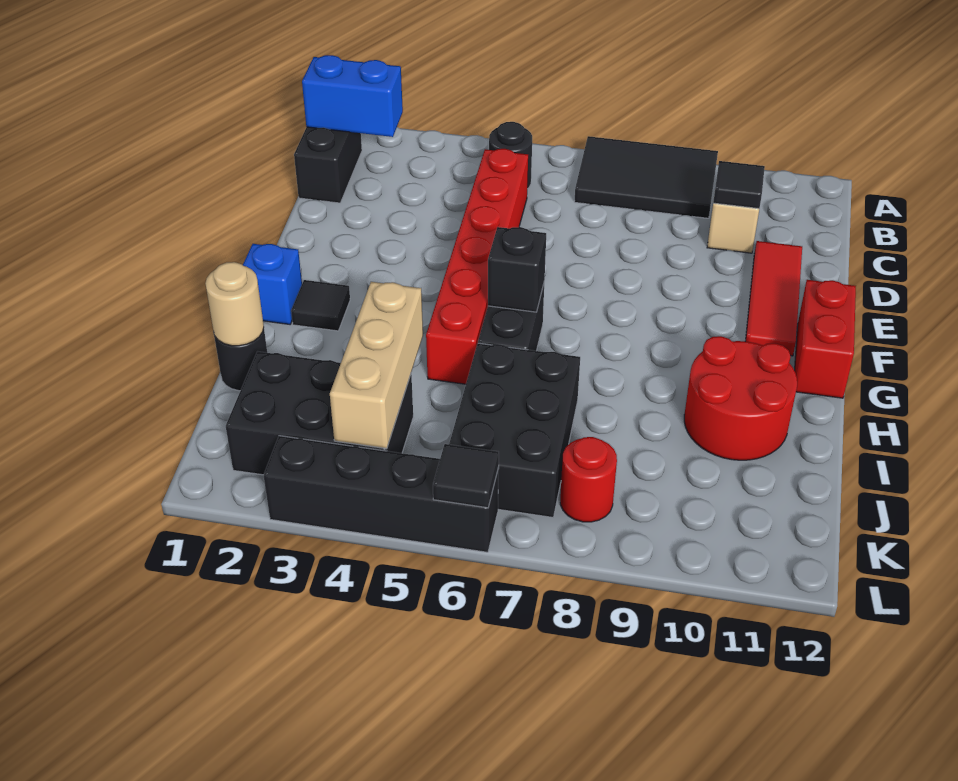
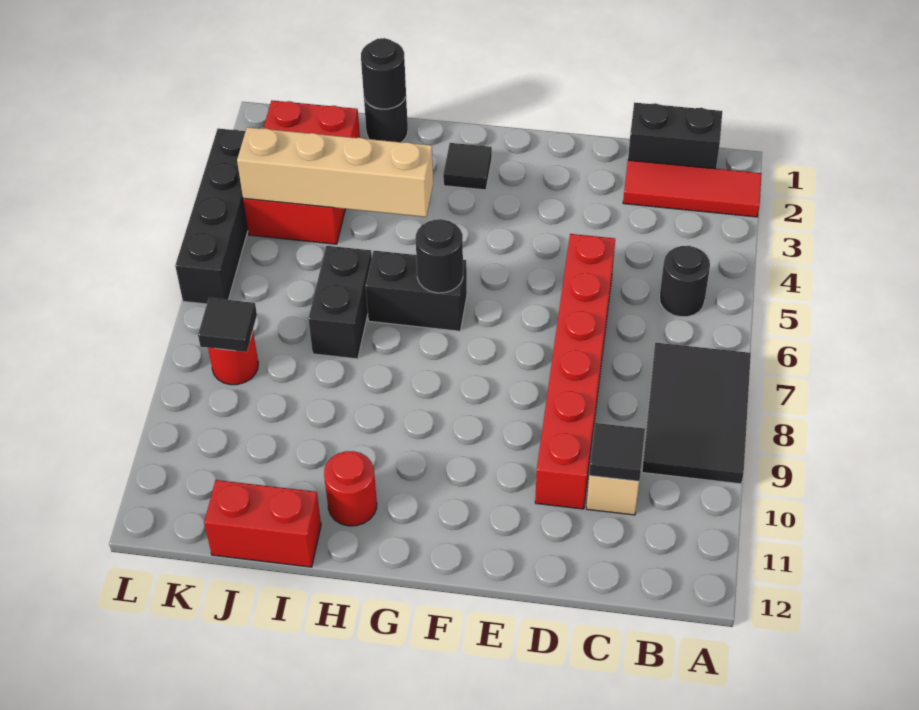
blue 1x2 brick [302,55,403,137] -> none
red 1x6 brick [426,149,528,384] -> red 1x6 brick turned to [535,234,615,509]
red 1x3 tile [745,241,802,356] -> red 1x3 tile moved to [623,160,762,217]
red 1x2 brick [795,280,856,398] -> red 1x2 brick moved to [204,480,321,567]
blue 1x1 brick [243,244,302,324] -> none
black 1x1 brick [488,227,546,312] -> black 1x1 round brick [416,219,463,293]
red 2x2 round brick [684,336,797,460] -> red 1x1 round brick [324,451,377,526]
tan 1x1 round brick [205,262,264,346] -> black 1x1 round brick [361,38,406,109]
tan 1x3 brick [330,282,423,449] -> tan 1x4 brick [237,127,433,217]
black 2x3 brick [449,343,580,517] -> black 1x2 brick [308,246,372,359]
black 2x3 brick [226,351,413,475] -> red 2x3 brick [243,101,360,244]
black 1x1 tile [433,444,499,508] -> black 1x1 tile moved to [198,298,257,352]

